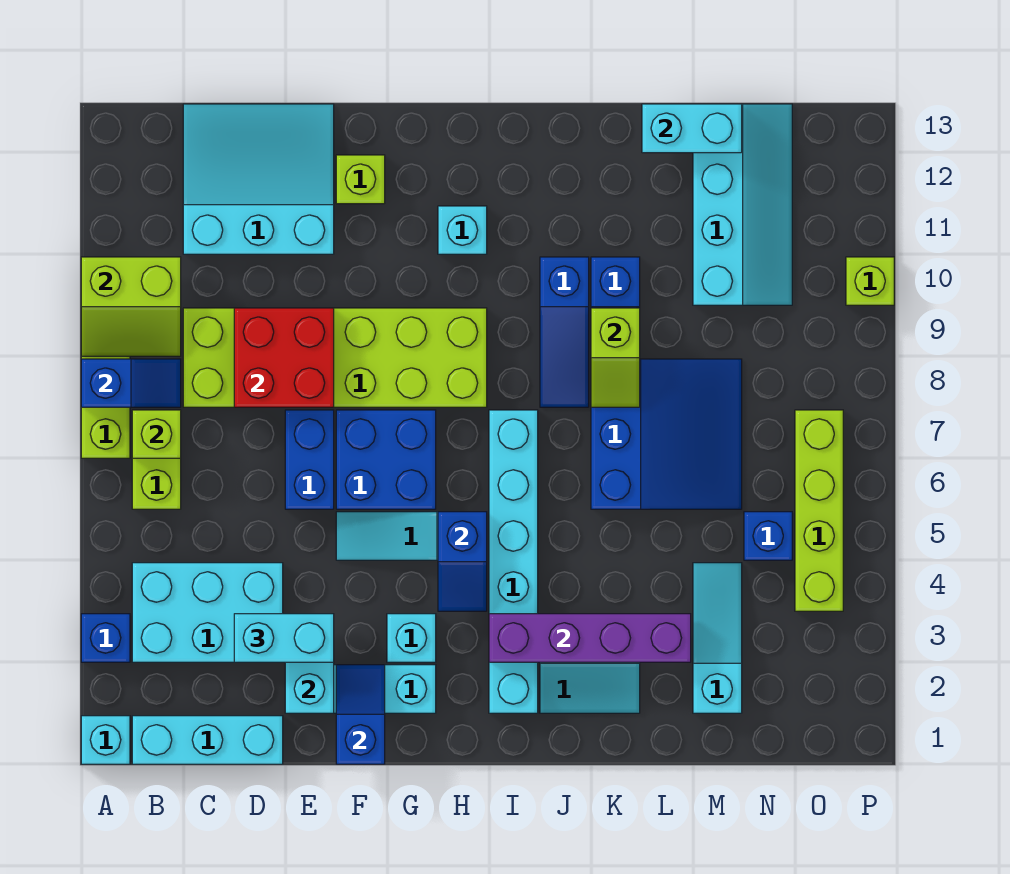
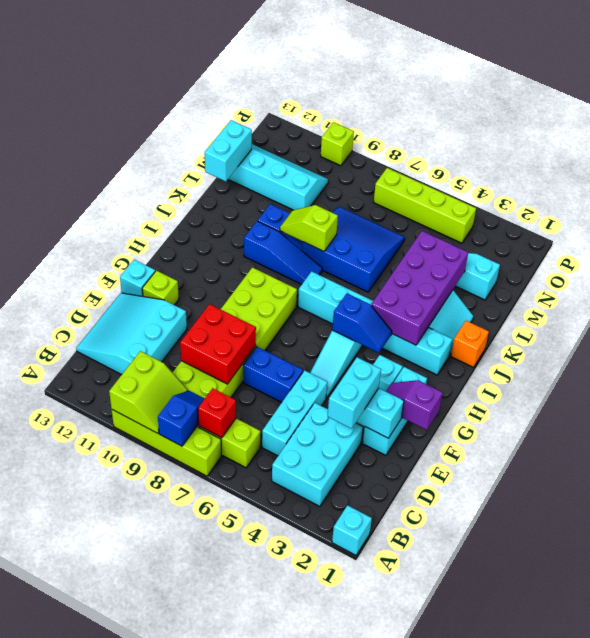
blue 1x1 brick [81,614,130,662] -> none
cyan 1x3 brick [132,716,283,764] -> cyan 1x3 brick moved to [262,370,327,456]
lime 1x1 brick [132,410,181,458] -> red 1x1 brick [198,388,236,438]
blue 1x2 slope [336,665,385,764] -> purple 1x2 slope [386,380,443,430]
blue 2x2 brick [336,410,436,509] -> none
cyan 1x1 brick [438,206,487,254] -> cyan 1x1 brick moved to [120,260,155,296]
purple 1x4 brick [489,614,691,662] -> purple 2x4 brick [371,231,468,345]
none -> orange 1x1 brick [451,321,489,367]
lime 1x2 slope [591,308,640,407] -> lime 1x2 slope turned to [280,205,338,252]
blue 1x1 brick [744,512,792,560] -> none

